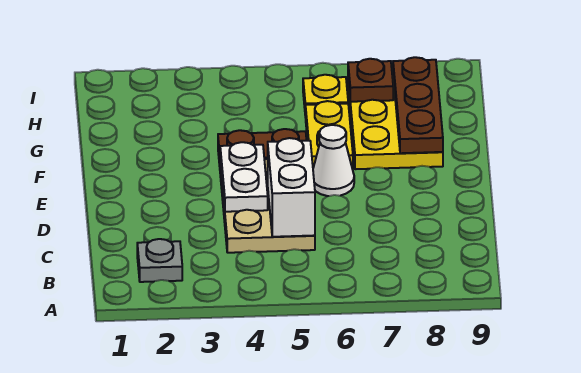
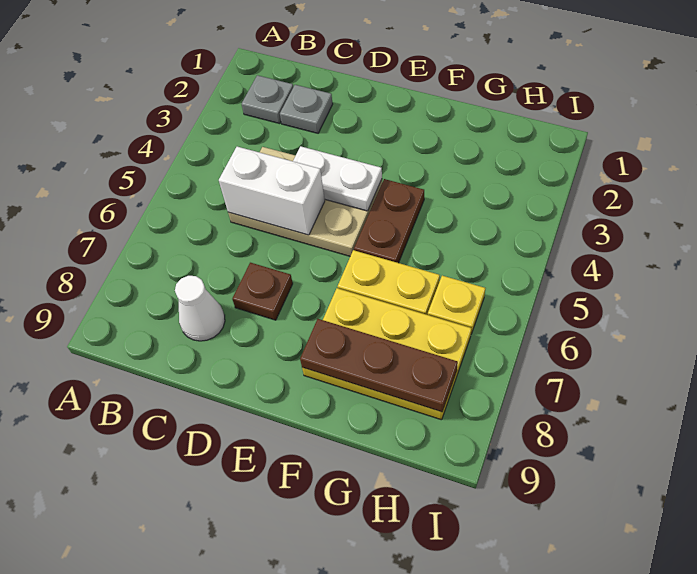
none -> grey 1x1 plate [280,85,333,133]
white 1x1 cone [313,125,354,196] -> white 1x1 cone moved to [175,276,225,341]
brown 1x1 plate [348,59,393,102] -> brown 1x1 plate moved to [232,263,293,320]

